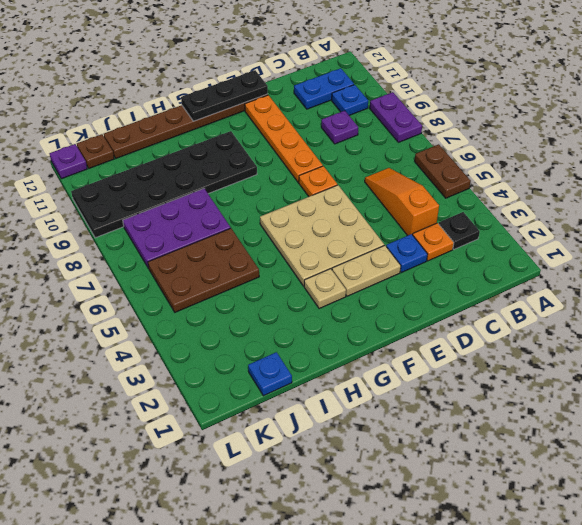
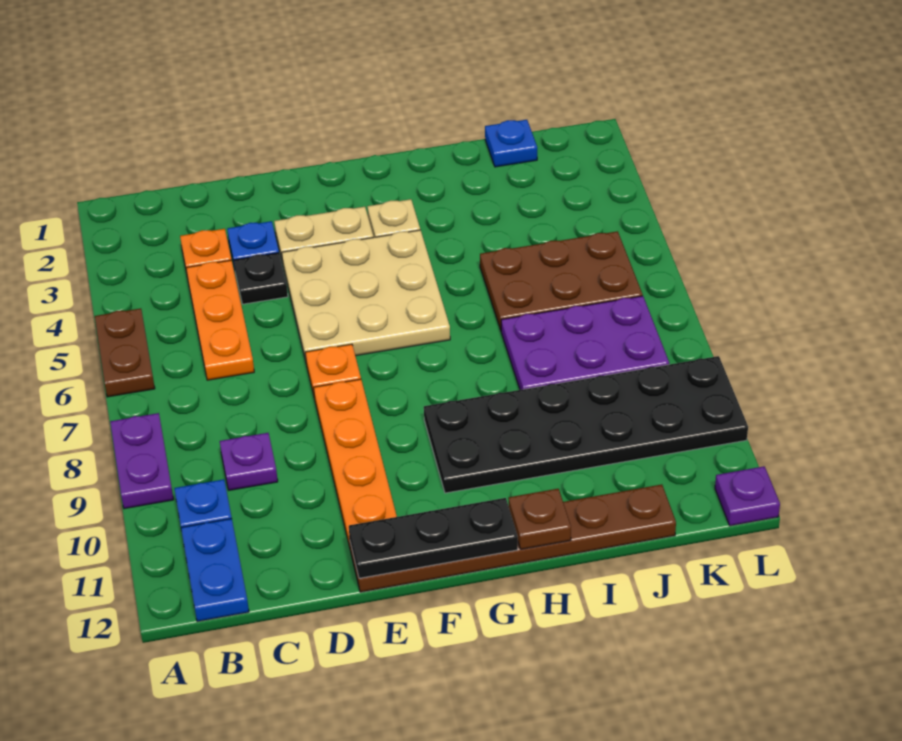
black 1x1 plate [439,212,480,249] -> black 1x1 plate moved to [234,253,288,304]
blue 1x2 plate [294,68,354,109] -> blue 1x2 plate turned to [181,519,249,622]
orange 1x3 slope [365,168,439,236] -> orange 1x3 plate [186,260,254,380]
brown 1x1 plate [77,134,114,168] -> brown 1x1 plate moved to [508,489,571,549]

